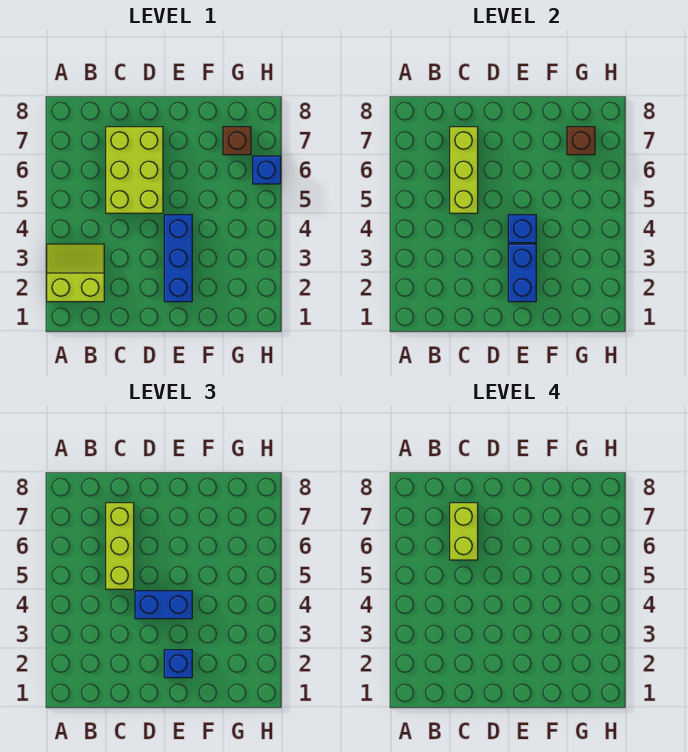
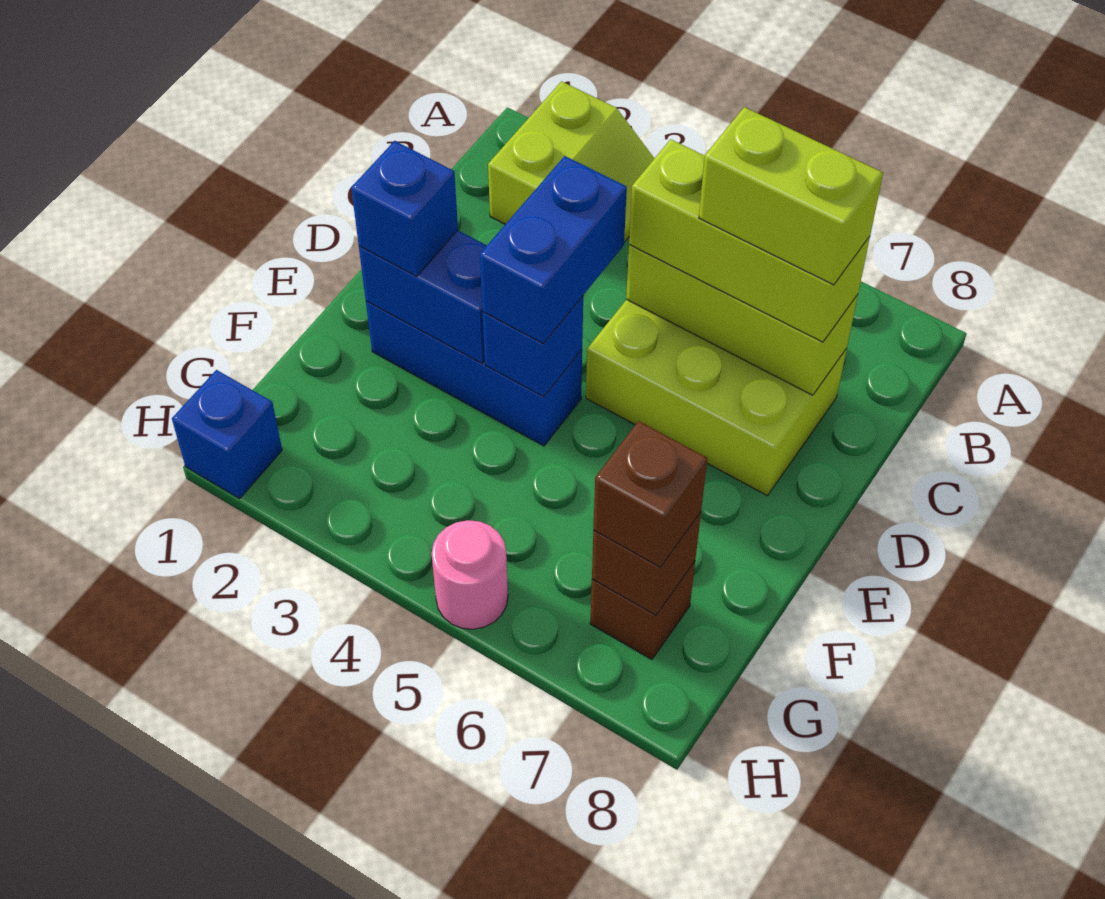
none -> brown 1x1 brick [593,421,707,567]
none -> pink 1x1 round brick [432,520,508,629]
blue 1x1 brick [253,156,281,184] -> blue 1x1 brick moved to [172,370,282,499]

